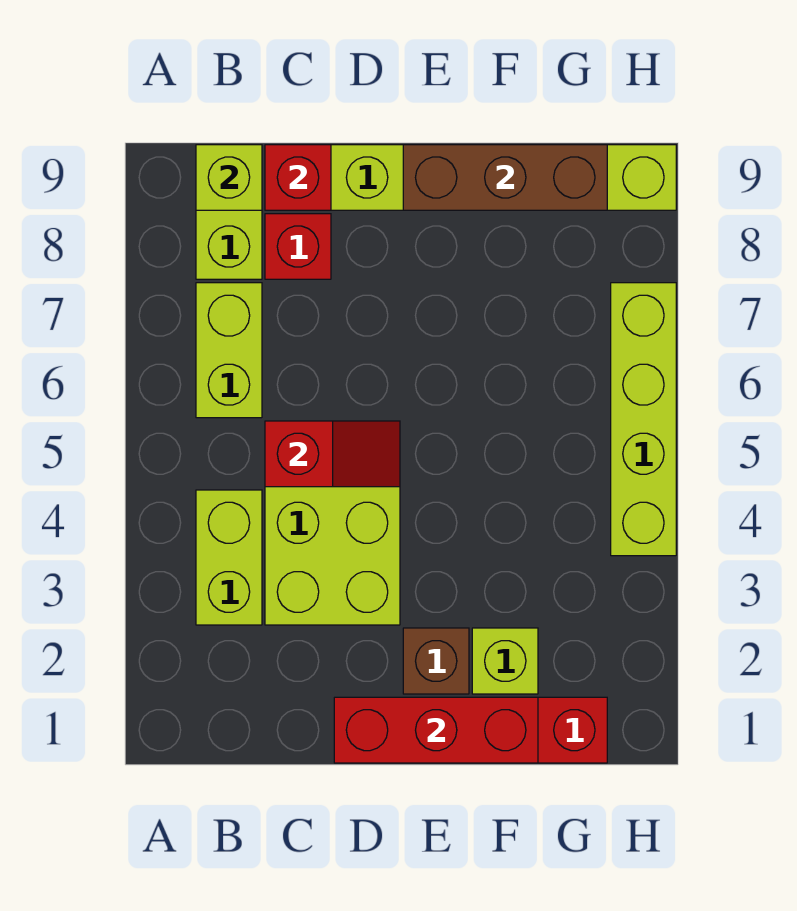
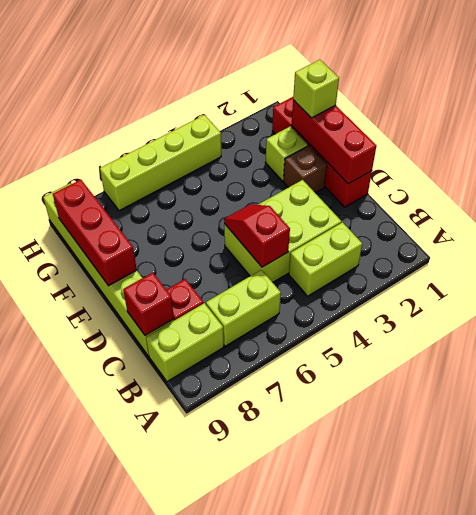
lime 1x1 brick [196,145,262,210] -> lime 1x1 brick moved to [293,60,339,118]
brown 1x3 brick [403,145,607,210] -> red 1x3 brick [53,180,137,286]

